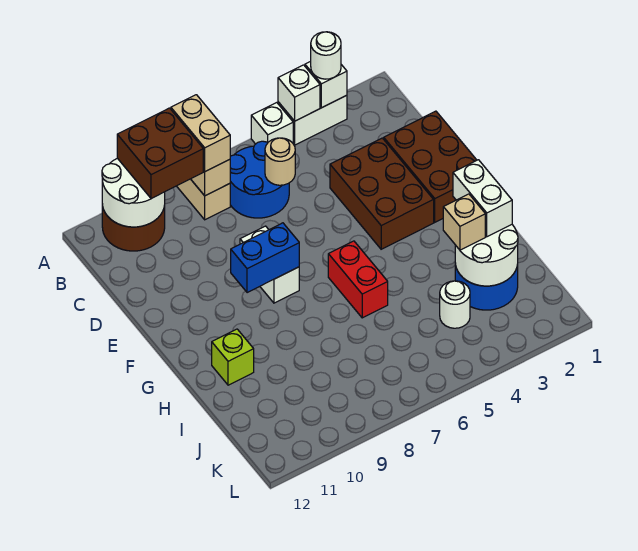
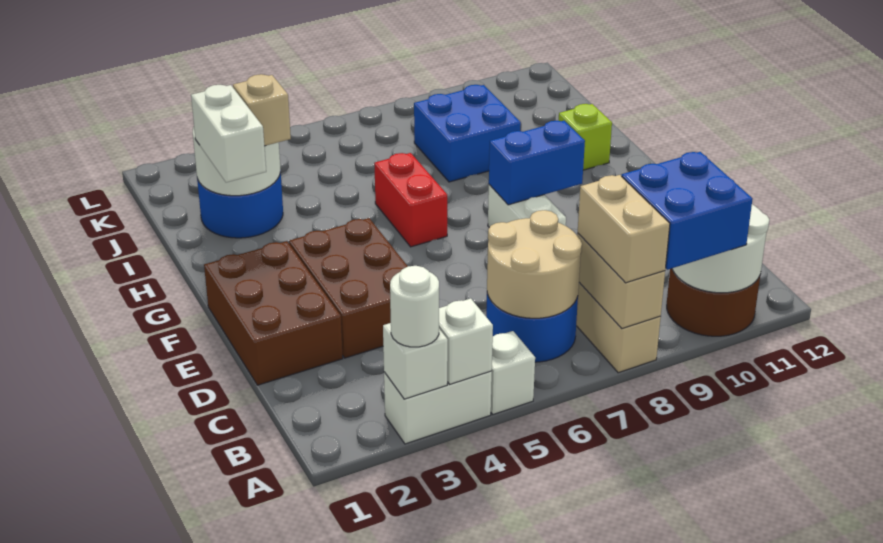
brown 2x2 brick [117,108,203,199] -> blue 2x2 brick [622,152,753,270]
tan 1x1 round brick [265,138,295,185] -> tan 2x2 round brick [487,210,582,318]
none -> blue 2x2 brick [414,85,521,182]
white 1x1 round brick [440,281,470,328] -> none

